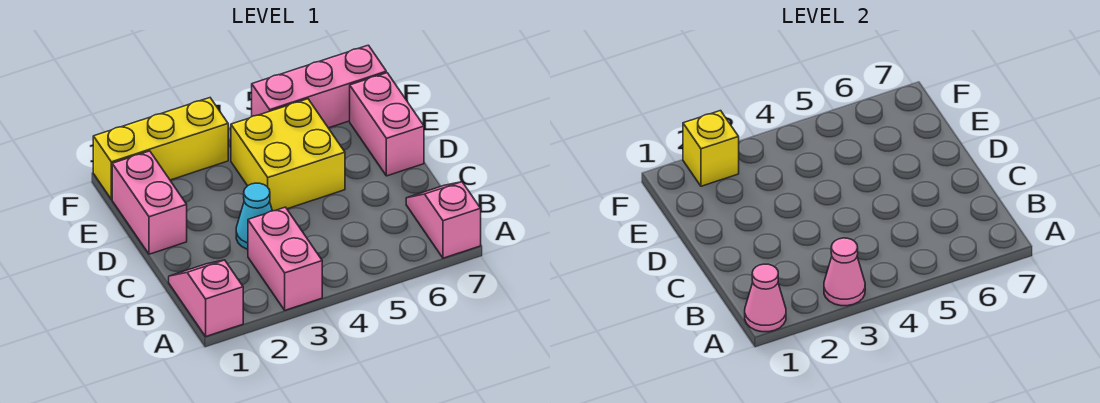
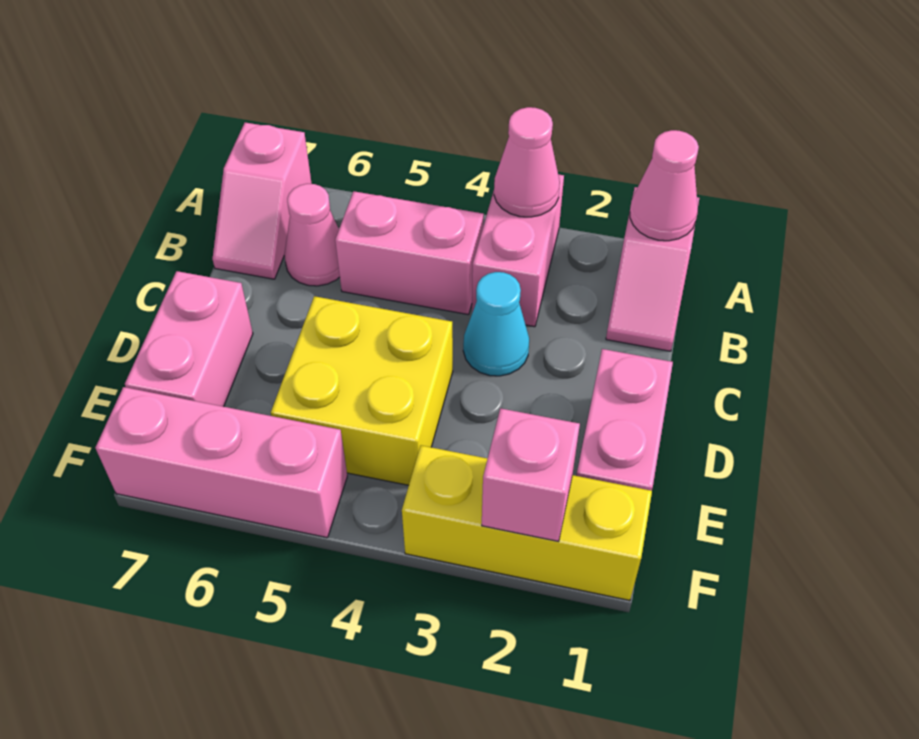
none -> pink 1x2 brick [335,191,484,315]
none -> pink 1x1 cone [284,184,340,286]
yellow 1x1 brick [683,111,739,186] -> pink 1x1 brick [482,408,580,541]

